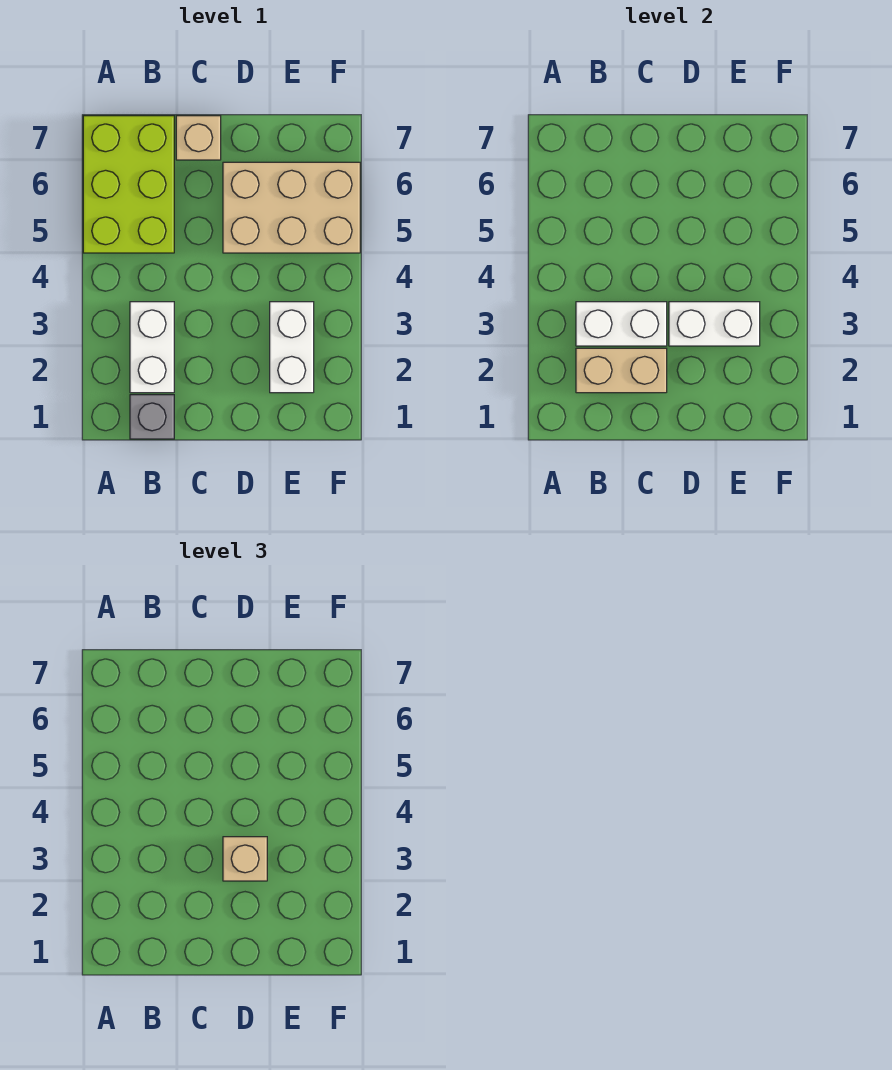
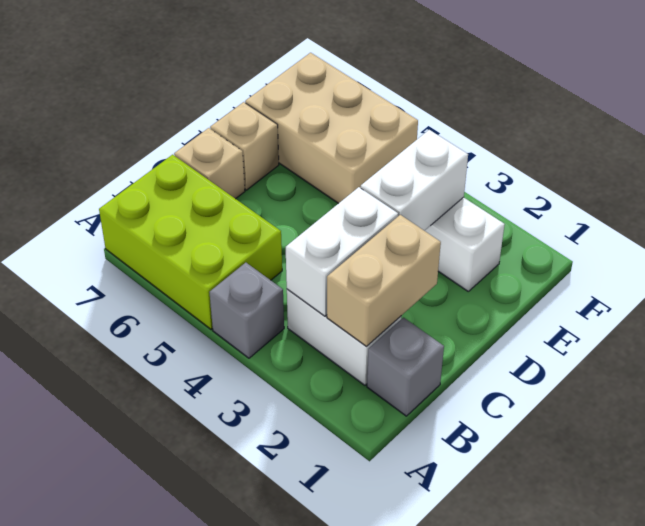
none -> grey 1x1 brick [209,263,284,358]
tan 1x1 brick [223,837,267,881] -> tan 1x1 brick moved to [210,102,279,190]
tan 2x3 brick [223,162,360,253] -> tan 2x3 brick turned to [245,53,418,204]

